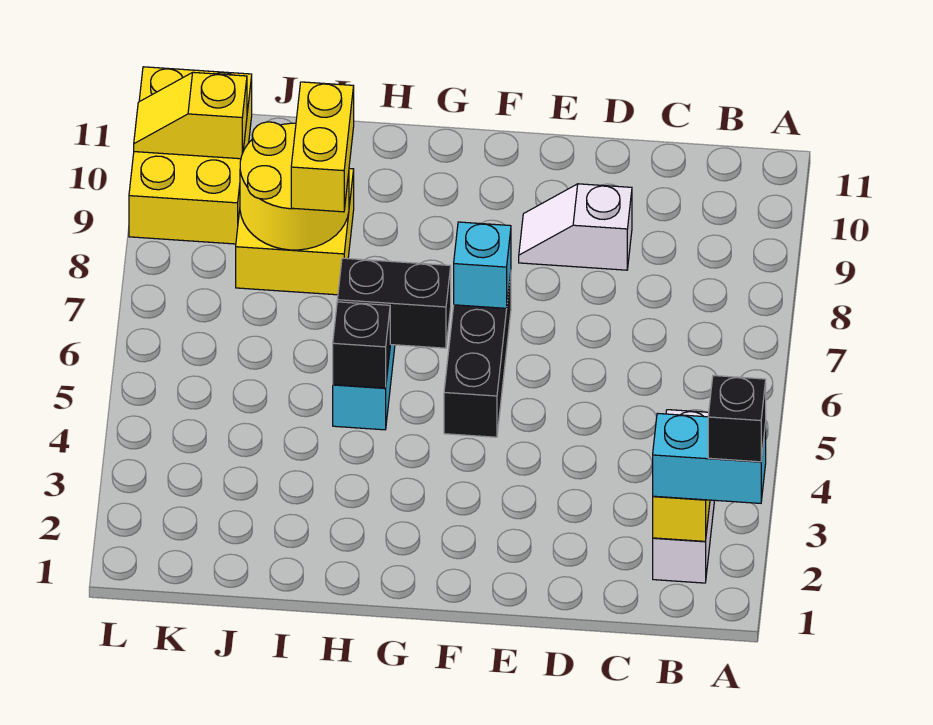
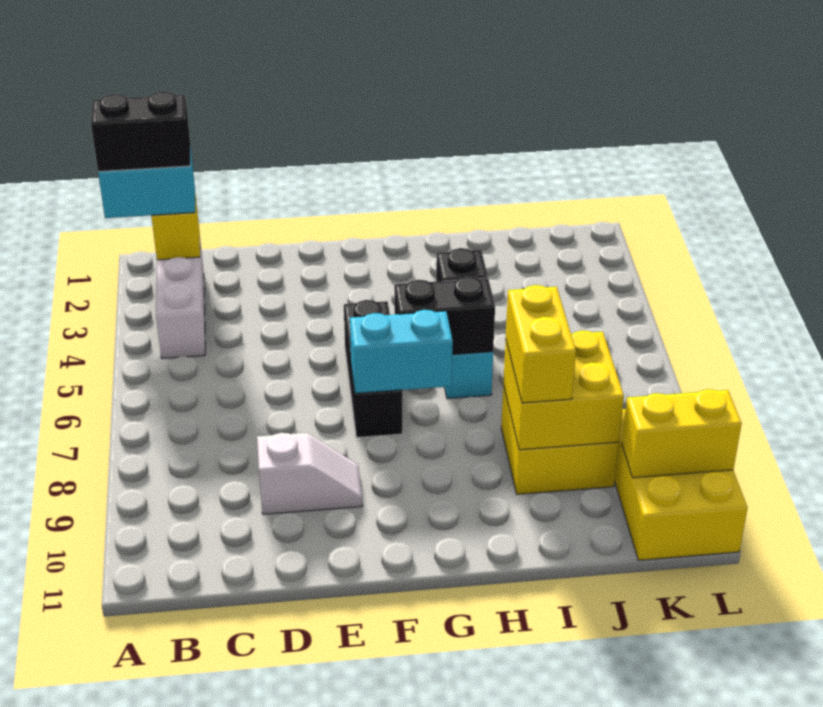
black 1x1 brick [708,376,766,462] -> black 1x2 brick [91,91,190,172]
cyan 1x1 brick [454,222,511,308] -> cyan 1x2 brick [350,310,453,393]
yellow 2x2 round brick [240,122,349,250] -> yellow 2x2 brick [503,330,624,450]
yellow 1x2 slope [134,72,247,159] -> yellow 1x2 brick [622,389,742,478]

